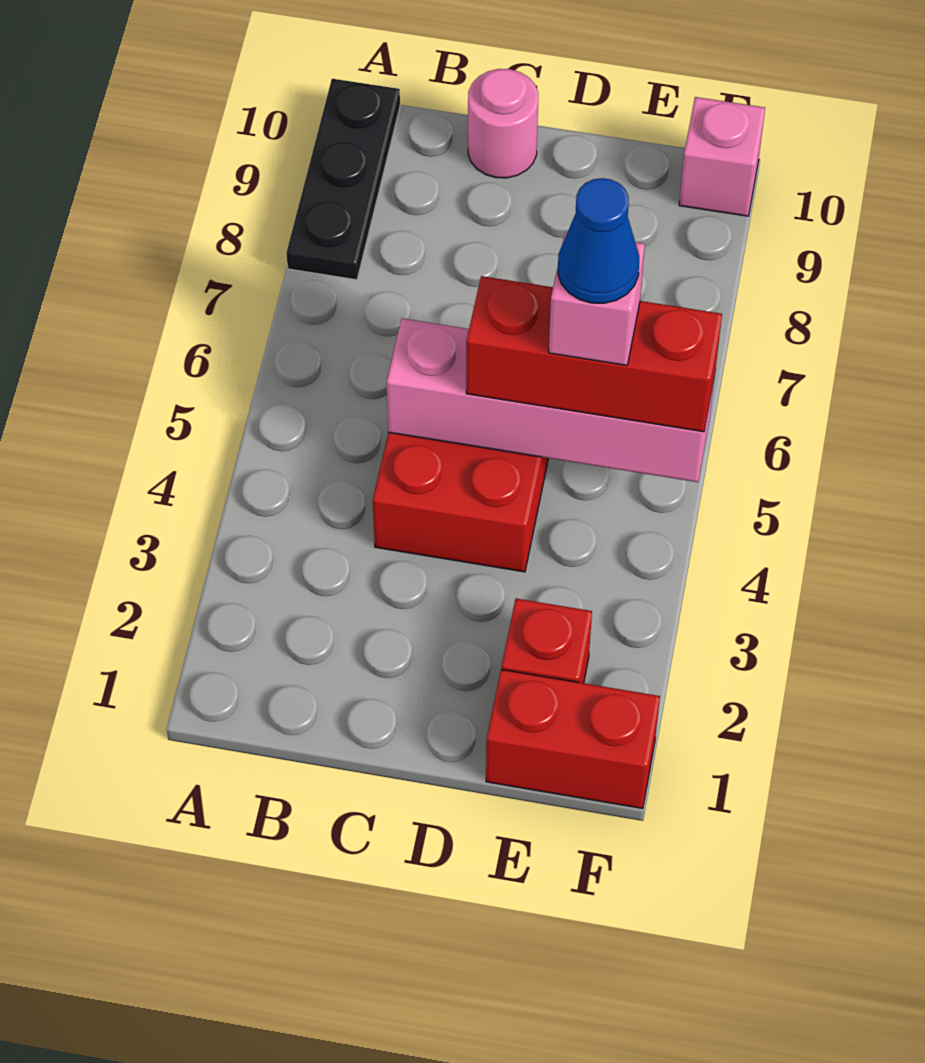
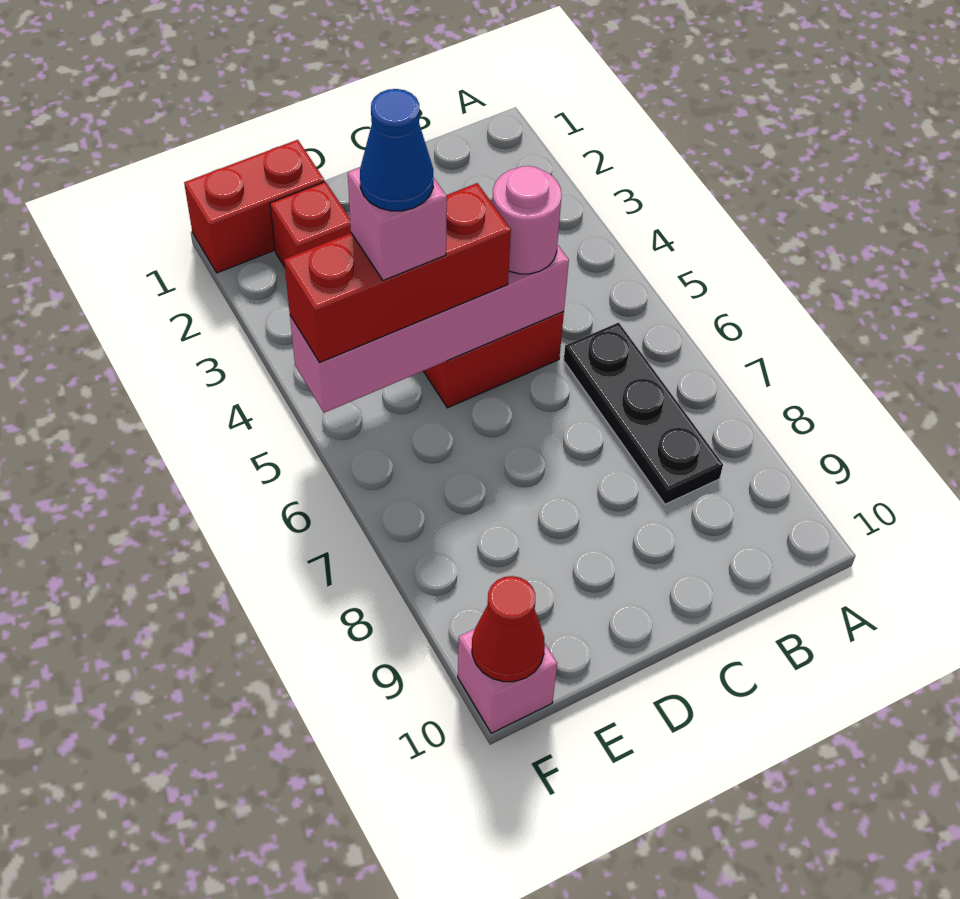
black 1x3 plate [286,79,400,280] -> black 1x3 plate moved to [564,323,723,504]
pink 1x1 round brick [468,69,538,178] -> pink 1x1 round brick moved to [492,166,562,274]
none -> red 1x1 cone [472,576,545,682]

